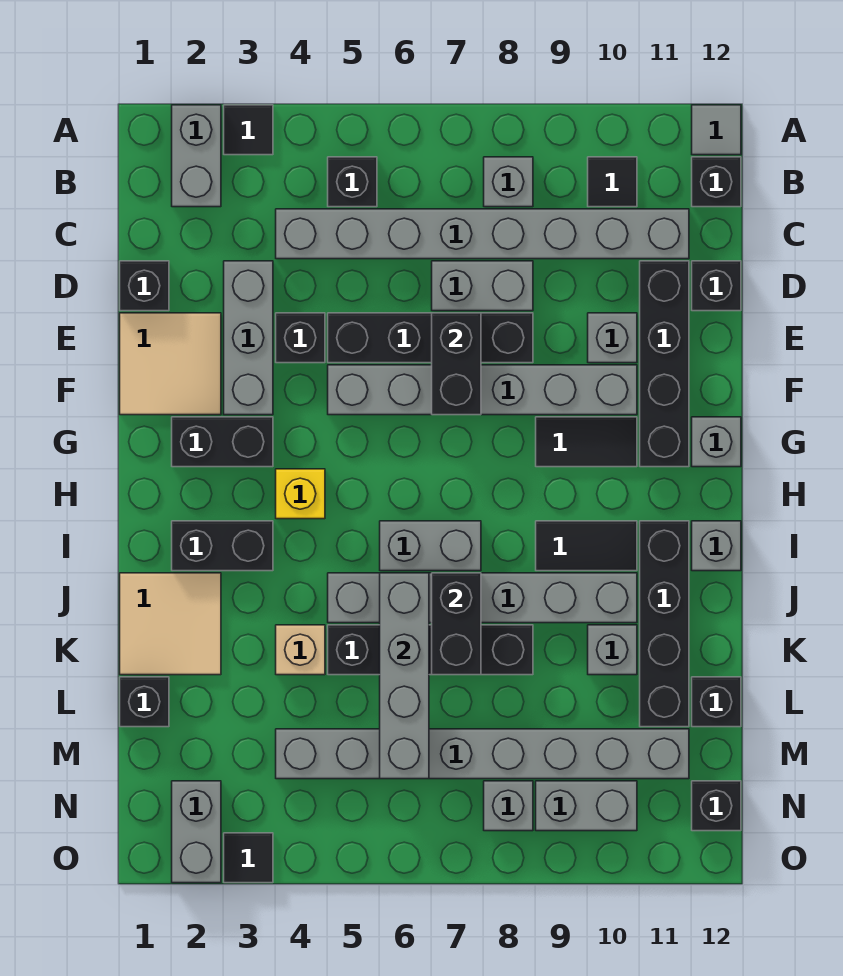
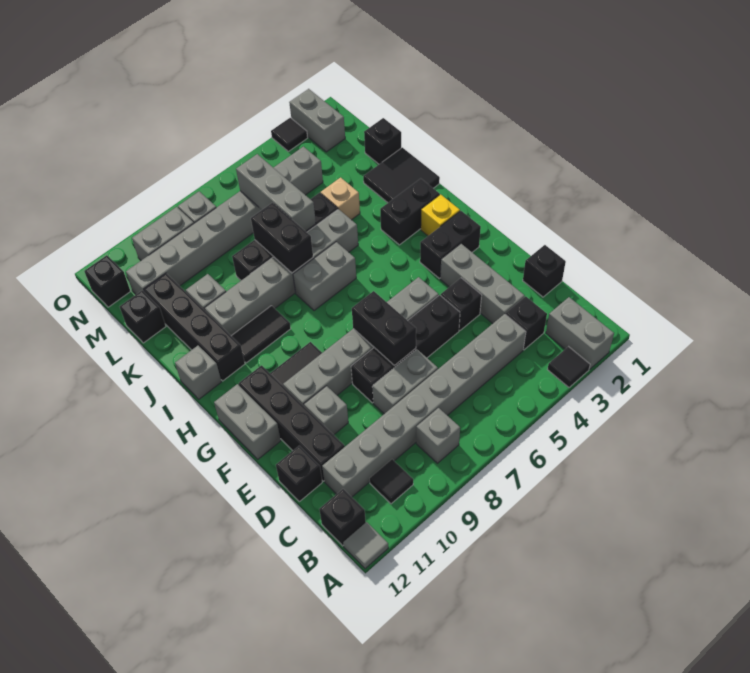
black 1x1 brick [328,157,377,207] -> black 1x1 brick moved to [505,296,547,350]
tan 2x2 tile [120,313,221,415] -> none
grey 1x1 brick [692,417,741,467] -> grey 1x2 brick [214,384,281,459]
yellow 1x1 brick [276,469,325,519] -> yellow 1x1 brick moved to [421,194,460,236]
tan 2x2 tile [120,573,221,675] -> black 2x2 tile [363,148,440,203]
grey 1x4 brick [380,573,429,779] -> grey 1x3 brick [236,154,316,231]

